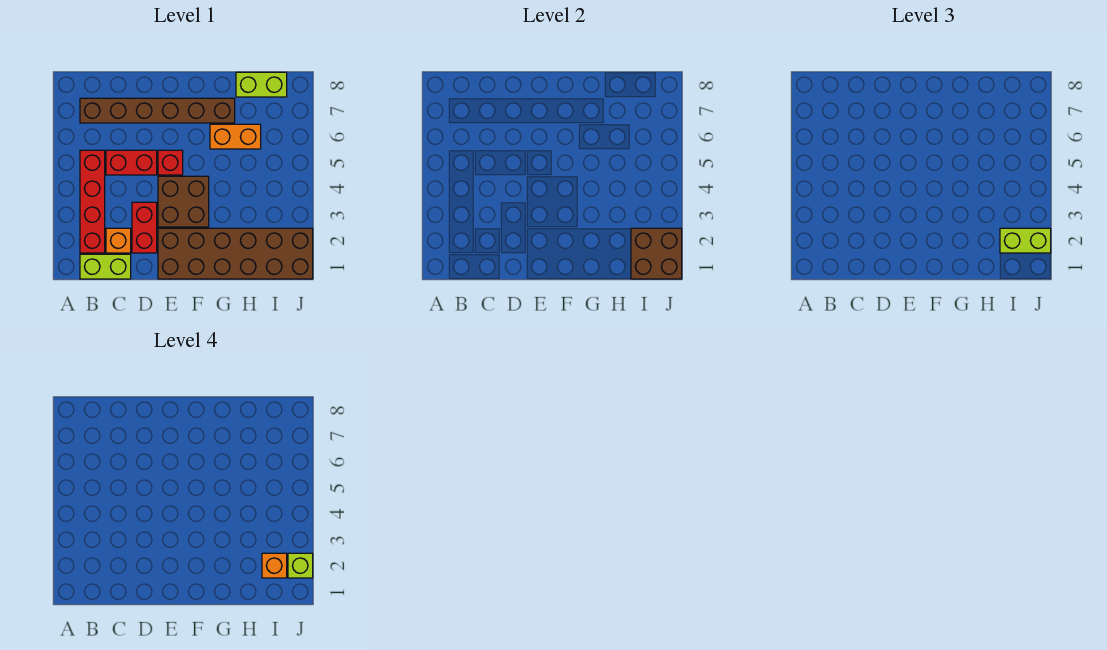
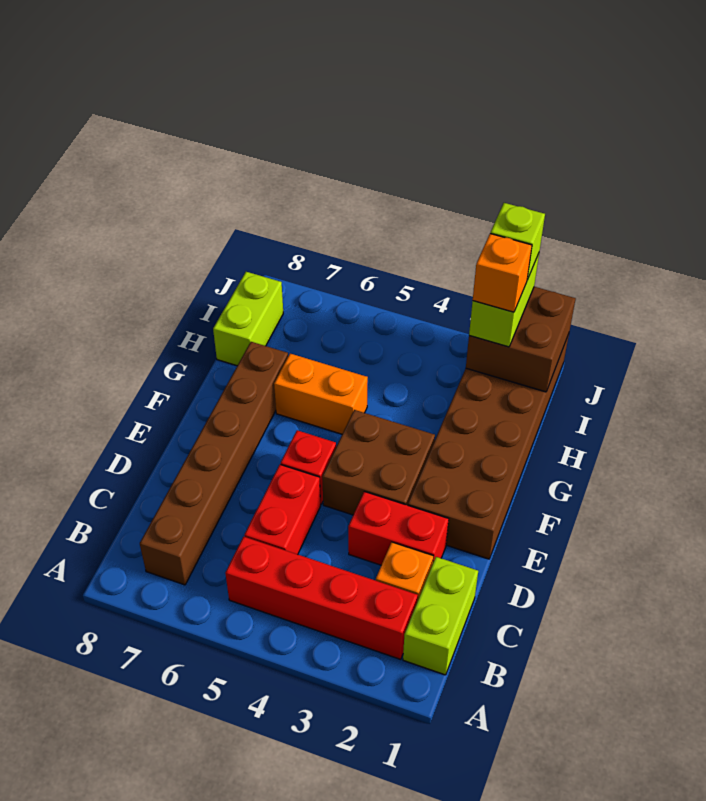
orange 1x2 brick [210,124,261,149] -> orange 1x2 brick turned to [274,353,368,434]

